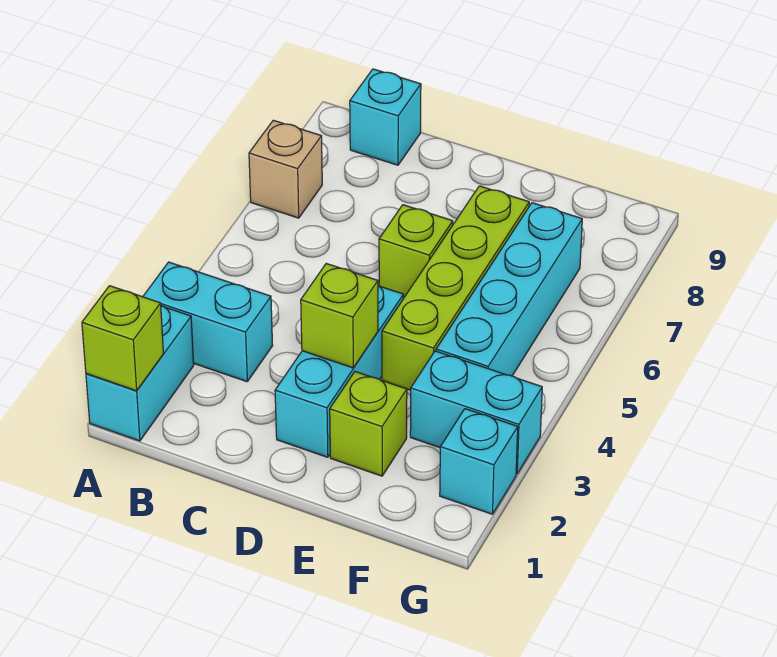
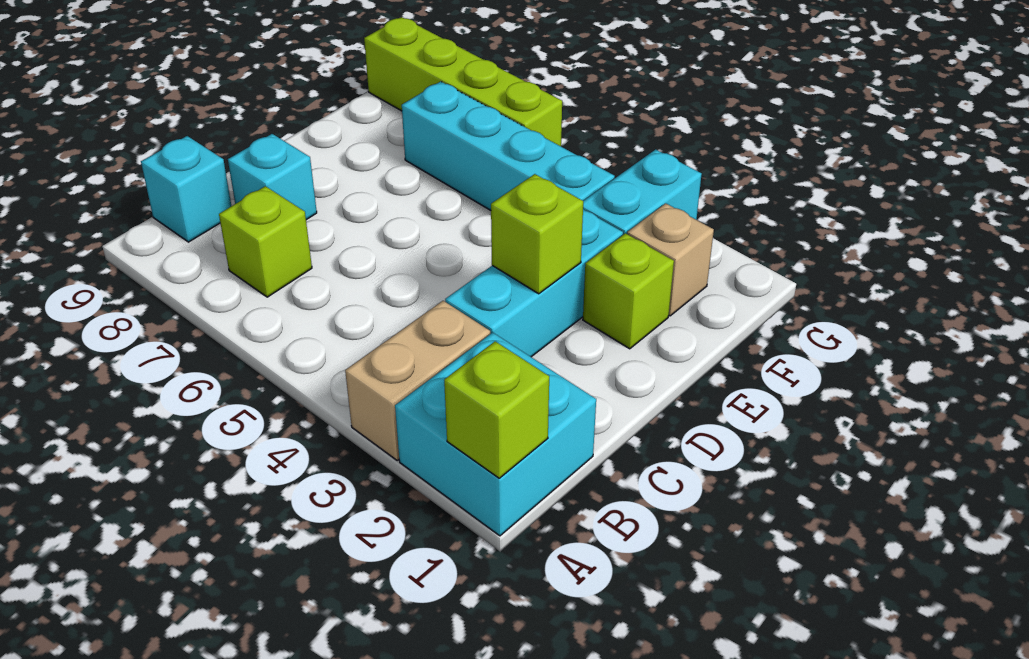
cyan 1x2 brick [86,306,194,441] -> cyan 2x2 brick [395,332,596,536]
cyan 1x2 brick [143,262,273,382] -> tan 1x2 brick [345,301,490,460]
tan 1x1 brick [249,120,322,218] -> tan 1x1 brick moved to [627,203,714,316]
cyan 1x3 brick [275,286,403,457] -> cyan 1x3 brick turned to [445,210,623,357]
lime 1x1 brick [379,205,453,297] -> lime 1x1 brick moved to [219,186,312,297]
lime 1x4 brick [382,186,529,390] -> lime 1x4 brick moved to [364,17,562,146]
cyan 1x1 brick [440,409,518,514] -> cyan 1x1 brick moved to [228,134,317,220]

